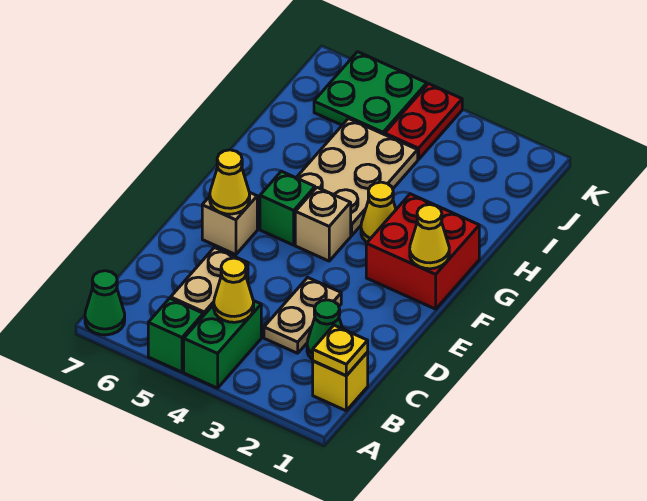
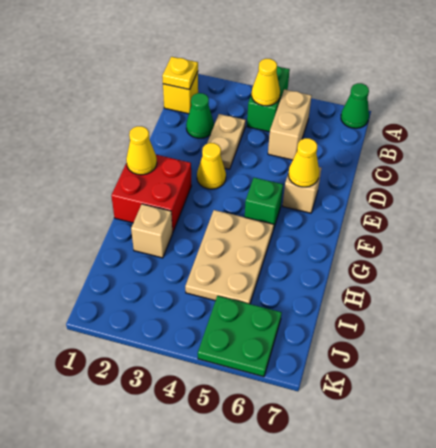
green 1x1 brick [148,298,203,372] -> none
tan 1x1 brick [295,187,351,261] -> tan 1x1 brick moved to [131,204,173,258]
yellow 1x1 cone [361,182,396,242] -> yellow 1x1 cone moved to [197,143,226,189]
red 1x2 plate [385,84,462,160] -> none

